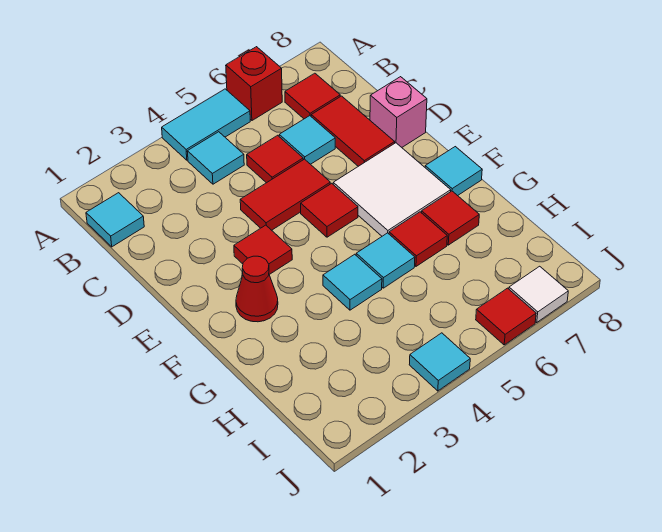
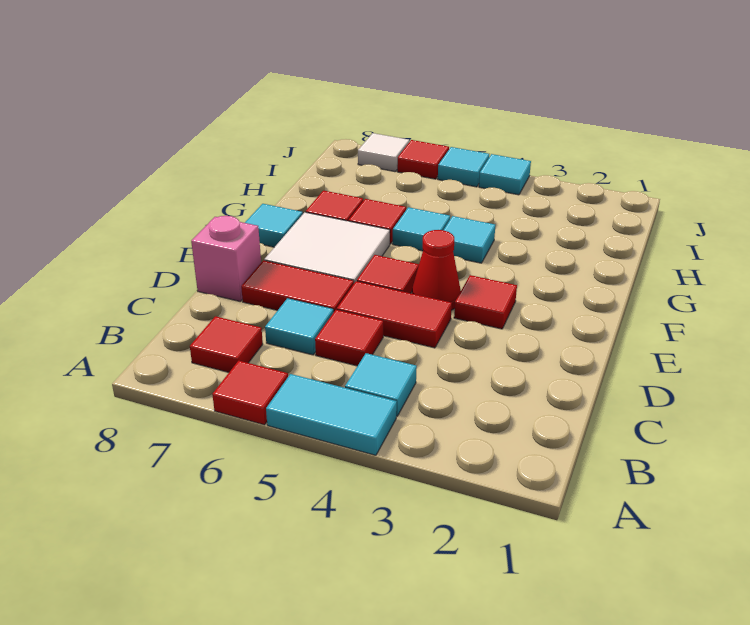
red 1x1 brick [226,47,282,120] -> red 1x1 tile [212,361,288,425]
cyan 1x1 tile [86,193,144,247] -> cyan 1x1 tile moved to [438,147,489,187]
red 1x2 tile [311,96,395,166] -> red 1x2 tile turned to [241,260,354,312]
red 1x1 cone [236,256,278,322] -> red 1x1 cone moved to [412,230,461,310]

